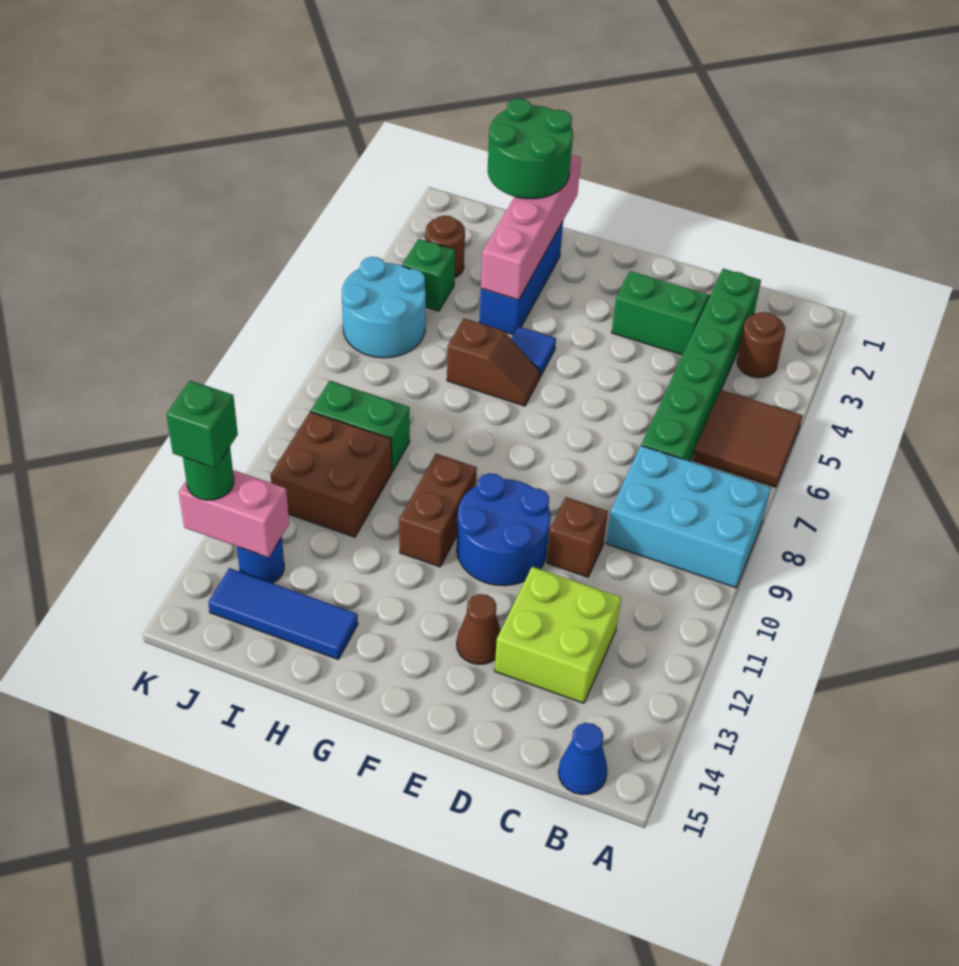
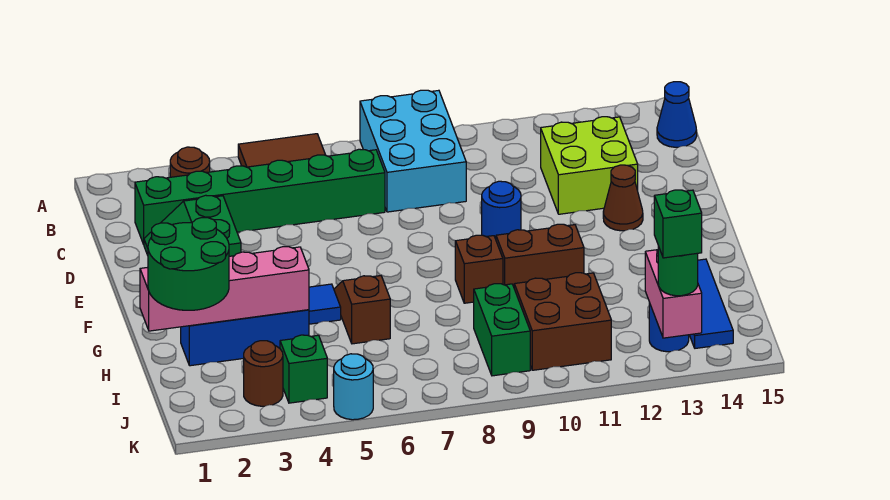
brown 1x1 brick [547,497,608,577] -> brown 1x1 brick moved to [455,235,503,303]
blue 2x2 round brick [457,473,550,586] -> blue 1x1 round brick [482,181,521,239]
cyan 2x2 round brick [342,257,426,358] -> cyan 1x1 round brick [334,354,373,420]

